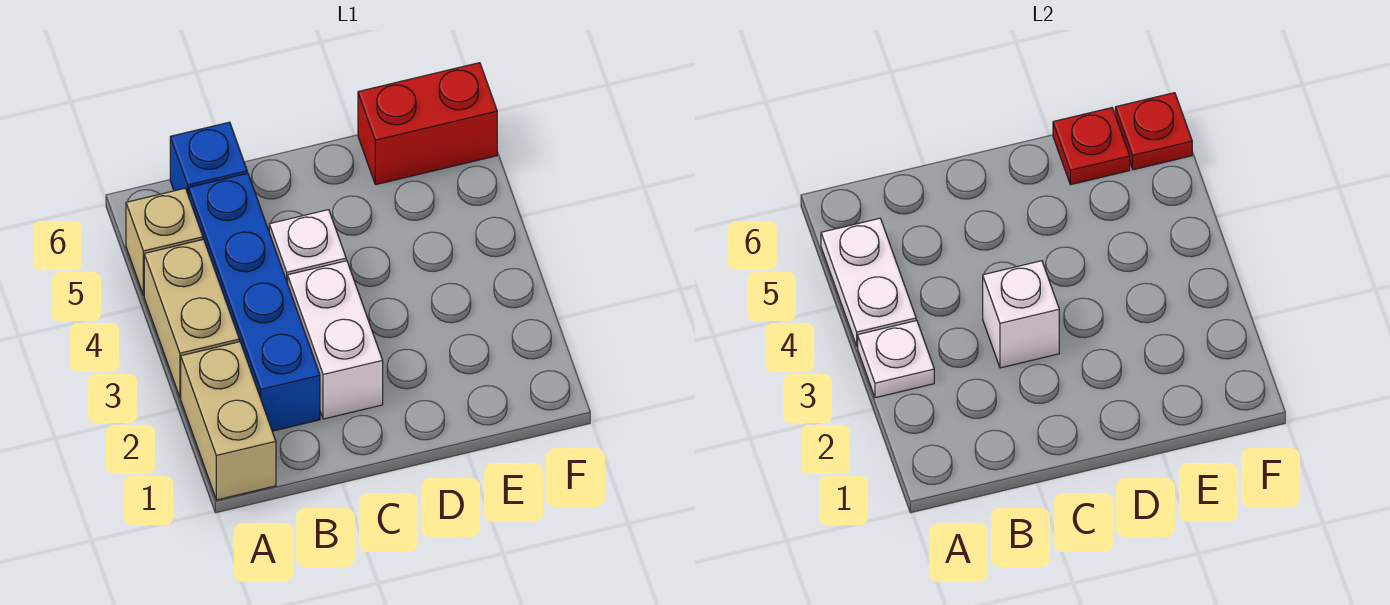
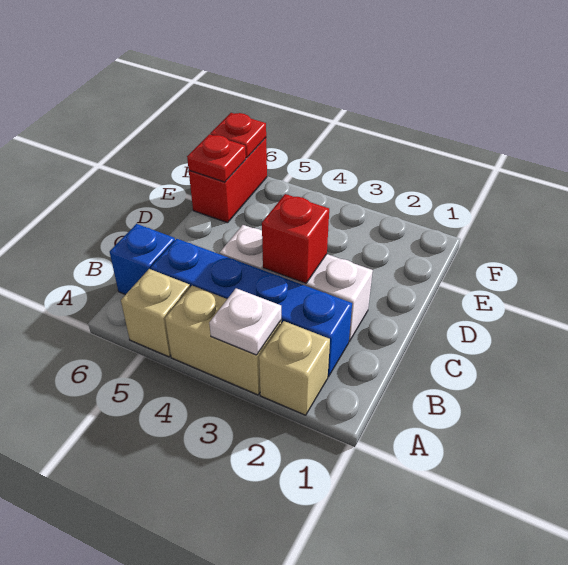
tan 1x2 brick [181,342,276,500] -> tan 1x1 brick [259,321,330,415]
white 1x2 plate [821,218,916,346] -> none
white 1x1 brick [983,261,1059,368] -> red 1x1 brick [262,194,329,284]

